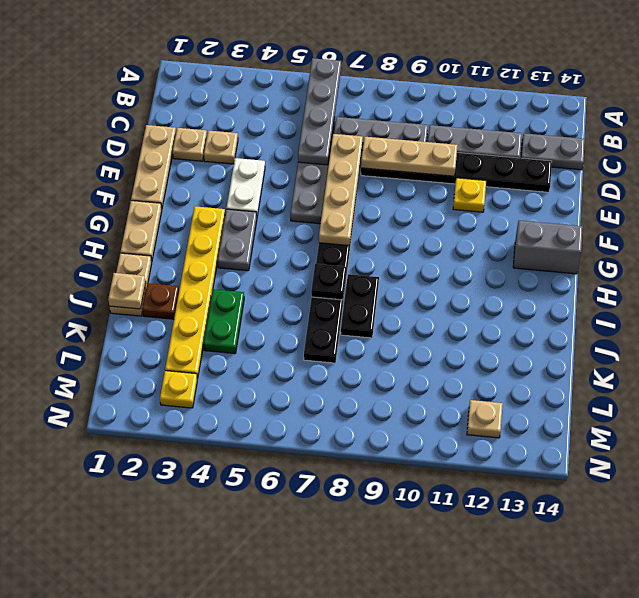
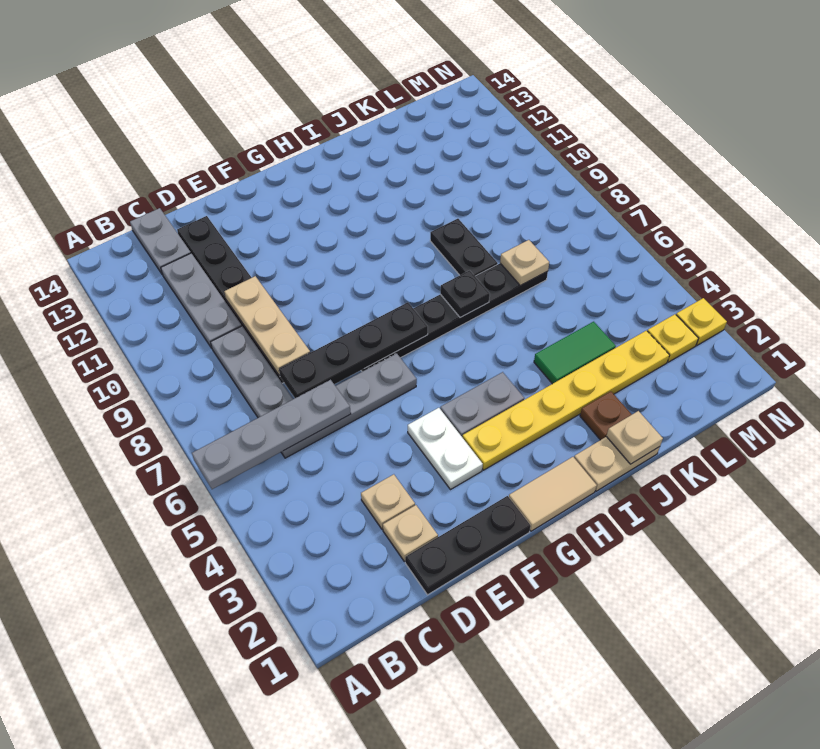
tan 1x3 plate [131,125,176,208] -> black 1x3 plate [405,496,531,595]
tan 1x4 plate [319,134,363,246] -> black 1x4 plate [279,302,428,398]
white 1x2 plate [226,158,265,216] -> white 1x2 plate turned to [408,408,483,490]
yellow 1x1 plate [453,178,486,212] -> yellow 1x1 plate moved to [676,298,727,345]
tan 1x2 plate [120,201,162,261] -> tan 1x2 tile [509,457,597,531]
grey 1x2 brick [513,221,583,274] -> none
black 1x2 plate [341,274,379,338] -> black 1x2 plate turned to [430,219,498,276]
green 1x2 plate [204,289,244,354] -> green 1x2 tile [534,322,616,384]
tan 1x1 plate [467,400,503,438] -> tan 1x1 plate moved to [500,240,549,286]

